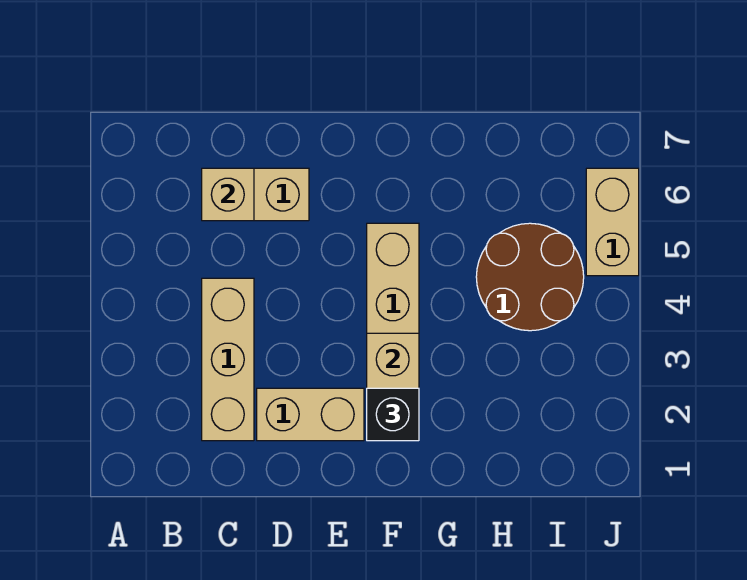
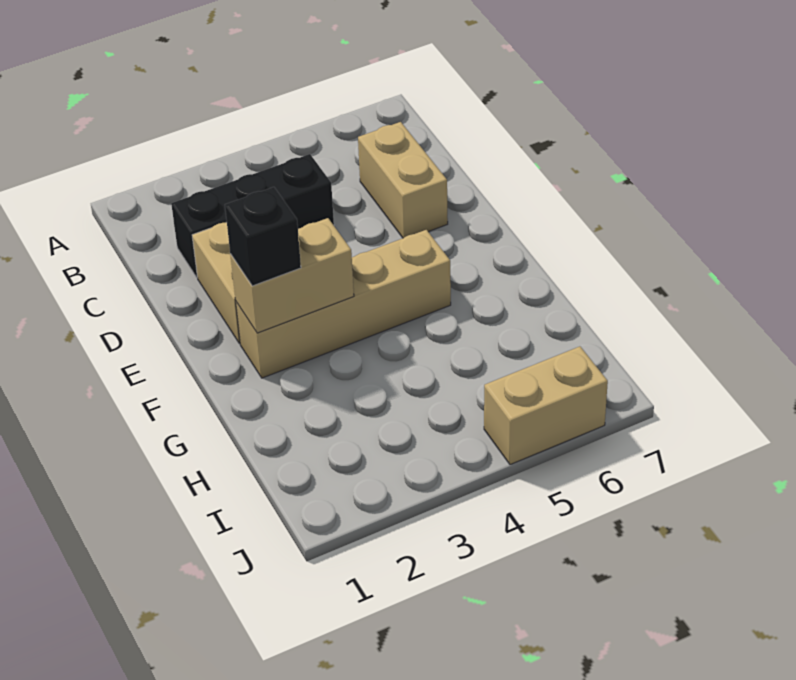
tan 1x3 brick [202,278,254,441] -> black 1x3 brick [171,154,334,277]
tan 1x1 brick [202,168,254,221] -> none
brown 2x2 round brick [476,223,584,331] -> none

